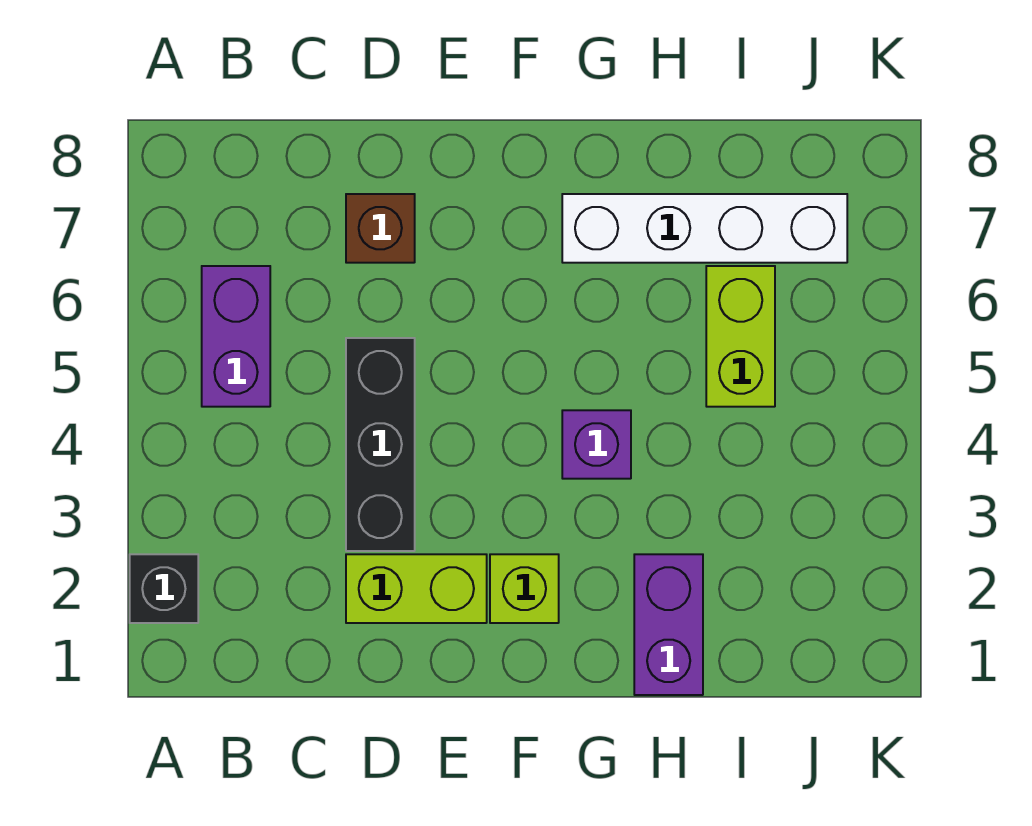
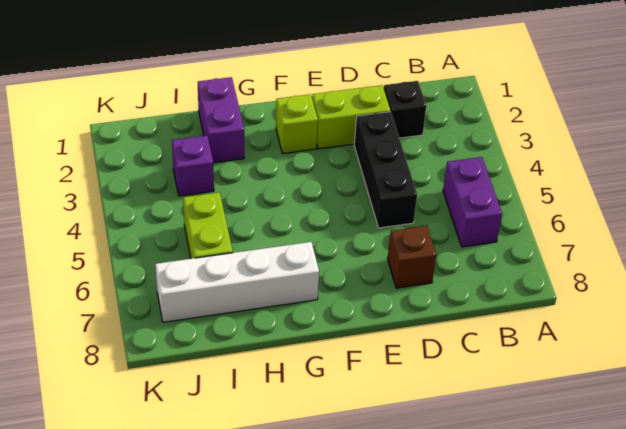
black 1x1 brick [130,554,198,623] -> black 1x1 brick moved to [384,81,426,138]
purple 1x1 brick [562,410,631,479] -> purple 1x1 brick moved to [172,135,214,196]

